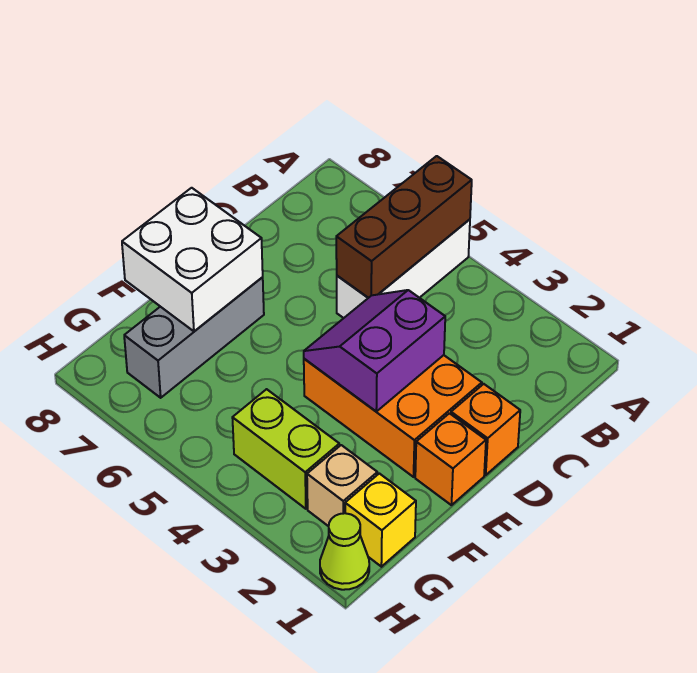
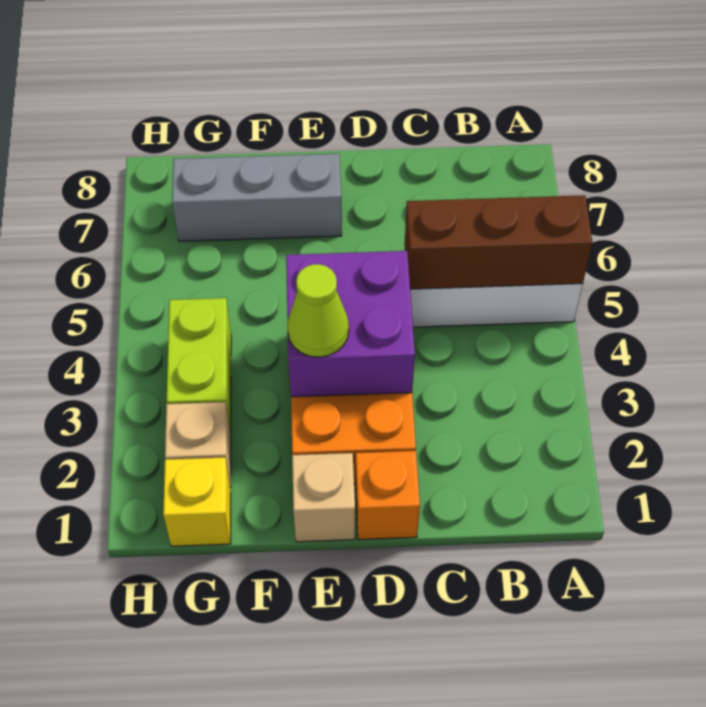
purple 2x2 slope [304,290,445,412] -> purple 2x2 brick [286,251,415,397]
orange 1x1 brick [415,413,486,505] -> tan 1x1 brick [292,453,355,542]
white 2x2 brick [122,188,263,331] -> none
lime 1x1 cone [320,513,369,590] -> lime 1x1 cone moved to [287,264,349,357]

